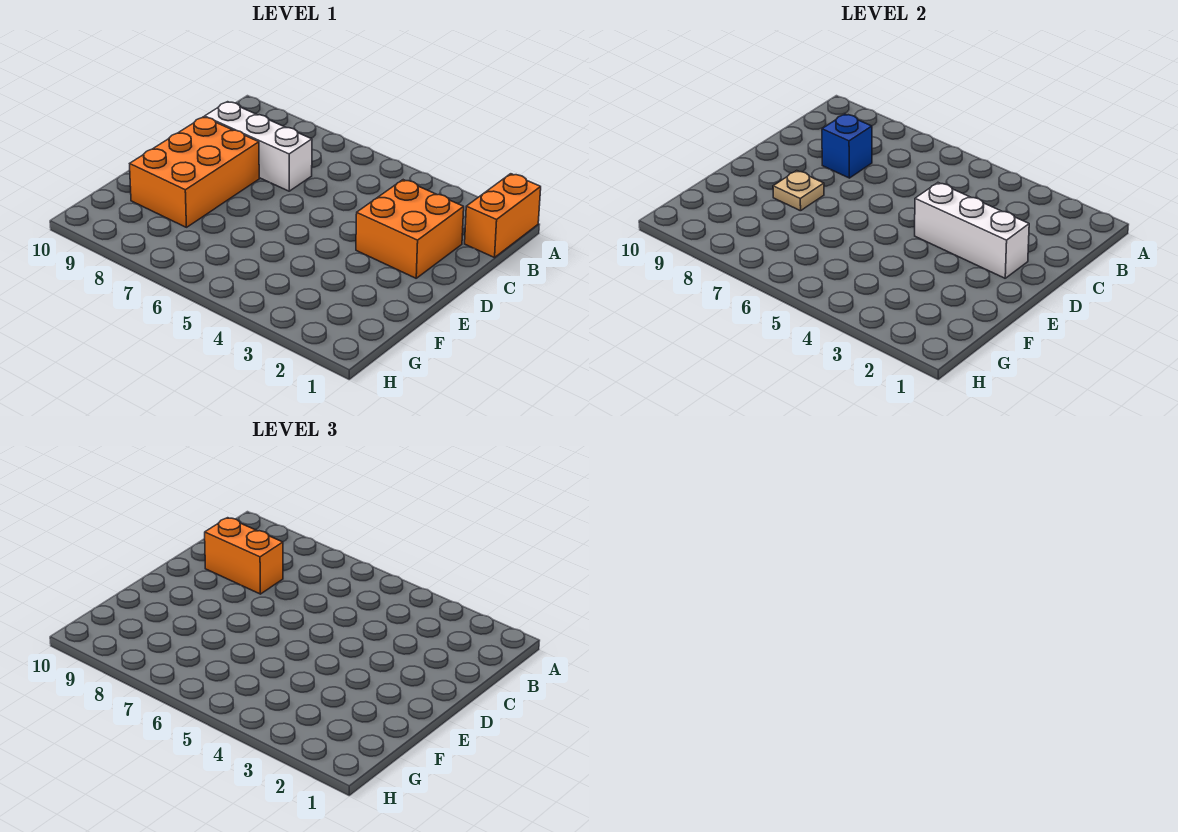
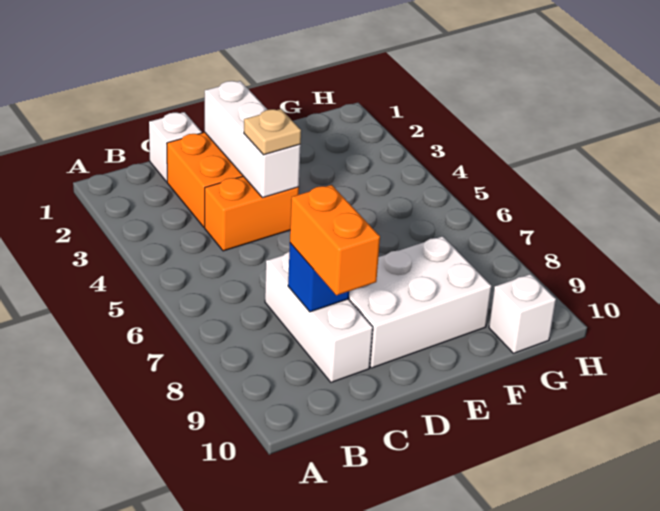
orange 1x2 brick [465,174,541,258] -> orange 1x2 brick moved to [205,176,299,251]
none -> white 1x1 brick [149,112,202,182]
orange 2x3 brick [130,117,259,227] -> white 2x3 brick [349,236,491,368]
tan 1x1 plate [773,171,824,211] -> tan 1x1 plate moved to [244,109,301,155]
none -> white 1x1 brick [489,274,556,353]

